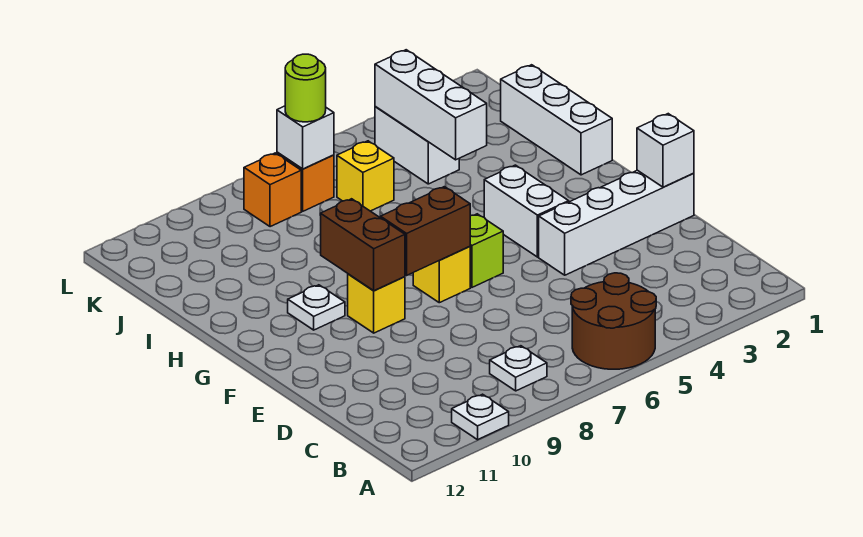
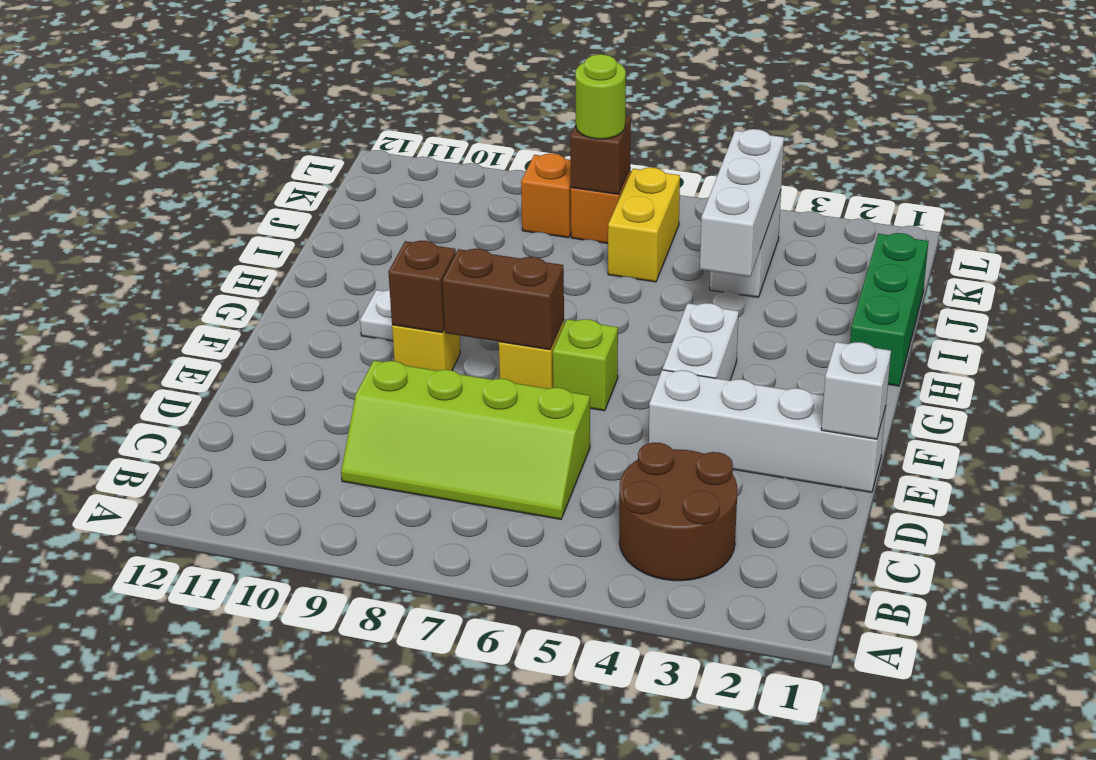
brown 2x2 round brick [571,273,656,369] -> brown 2x2 round brick moved to [619,442,737,581]
white 1x1 plate [452,394,509,440] -> none
white 1x1 plate [490,346,547,391] -> none
none -> lime 2x4 slope [341,361,590,519]
brown 1x2 brick [321,199,405,291] -> brown 1x1 brick [388,241,456,333]
white 1x3 brick [501,65,612,175] -> green 1x3 brick [850,233,929,386]
yellow 1x1 brick [337,141,394,211] -> yellow 1x2 brick [608,167,680,282]
white 1x1 brick [277,106,334,169] -> brown 1x1 brick [570,116,631,194]

